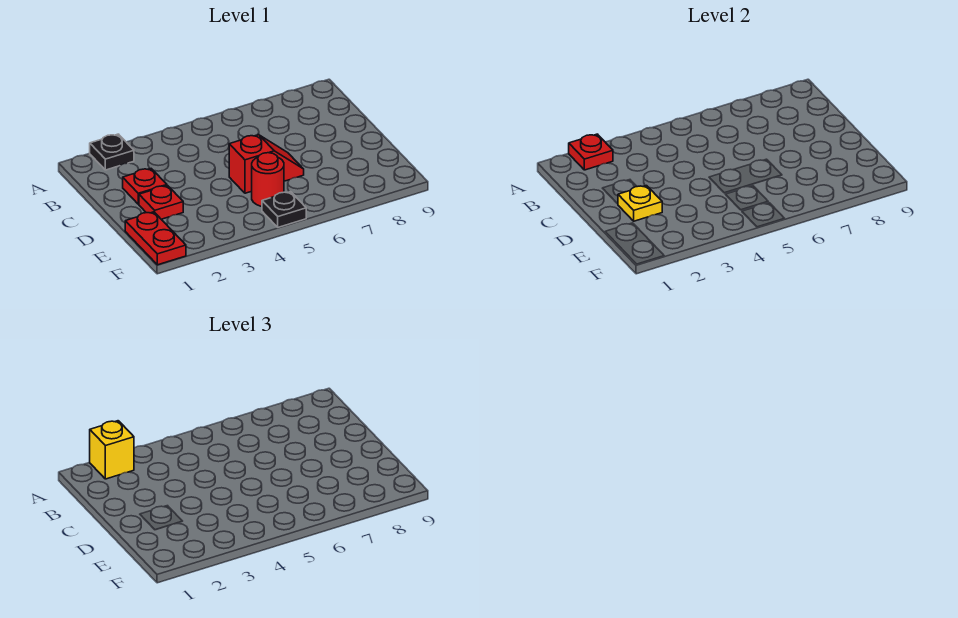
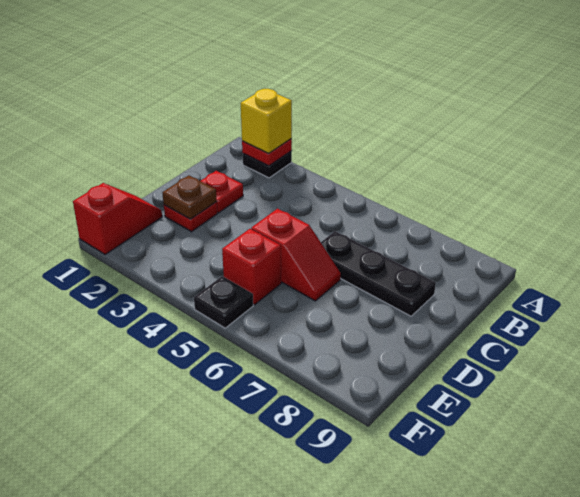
none -> black 1x3 plate [321,231,436,316]
yellow 1x1 plate [618,186,662,221] -> brown 1x1 plate [162,175,217,219]
red 1x2 plate [125,212,186,265] -> red 1x2 slope [73,183,162,255]
red 1x1 round brick [252,153,284,206] -> red 1x1 brick [222,229,281,305]

